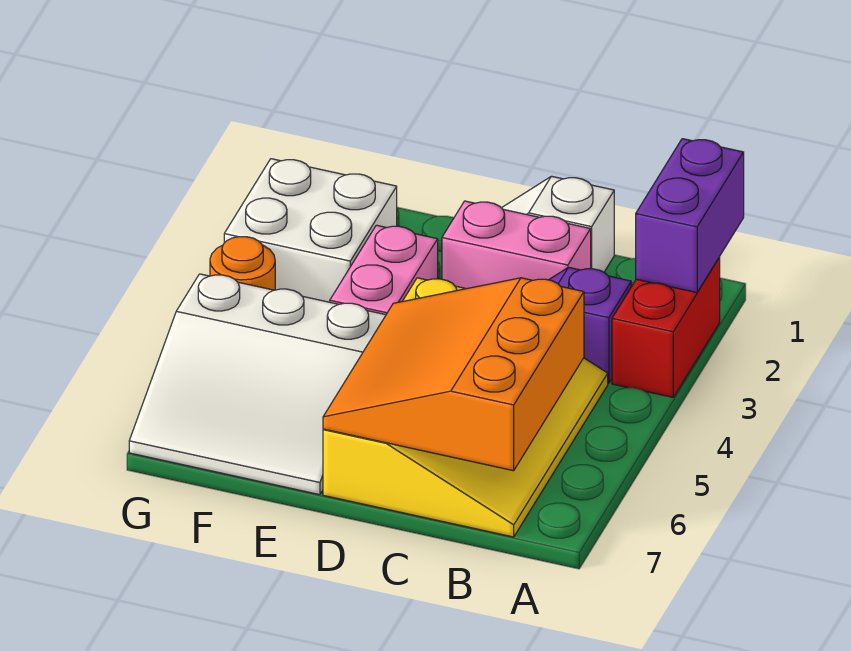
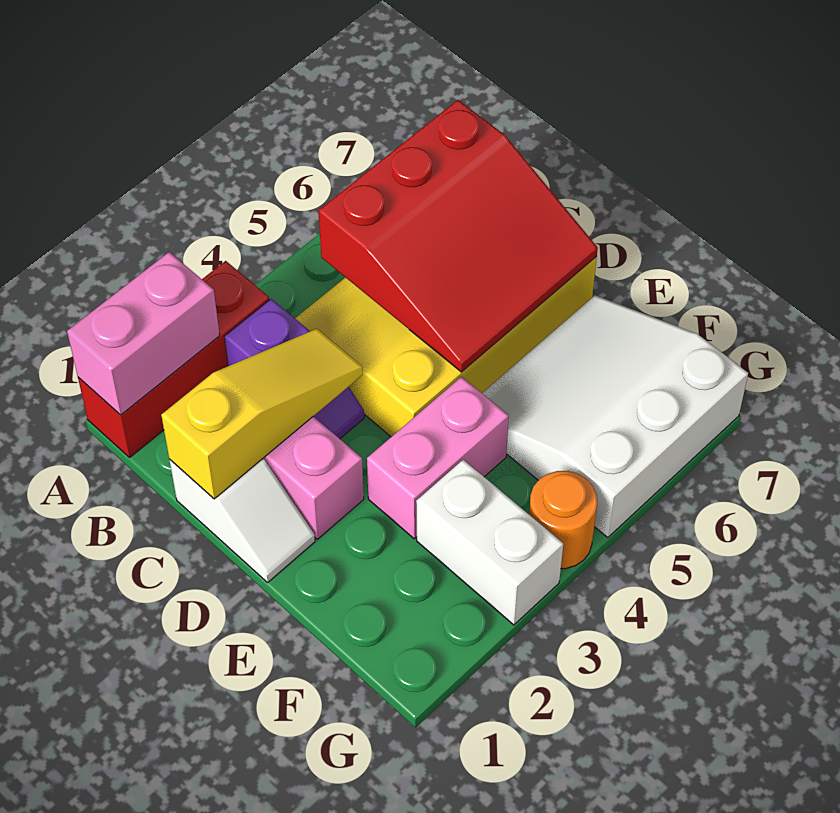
purple 1x2 brick [636,139,744,293] -> pink 1x2 brick [67,252,220,415]
red 1x2 brick [612,258,720,397] -> red 1x3 brick [78,261,269,457]
orange 3x3 slope [323,278,584,471] -> red 3x3 slope [318,100,598,372]
none -> yellow 1x3 slope [161,329,363,499]
white 3x3 slope [129,274,386,495] -> white 3x3 slope turned to [482,295,748,538]
white 2x2 brick [224,159,397,302] -> white 1x2 brick [416,460,563,625]

